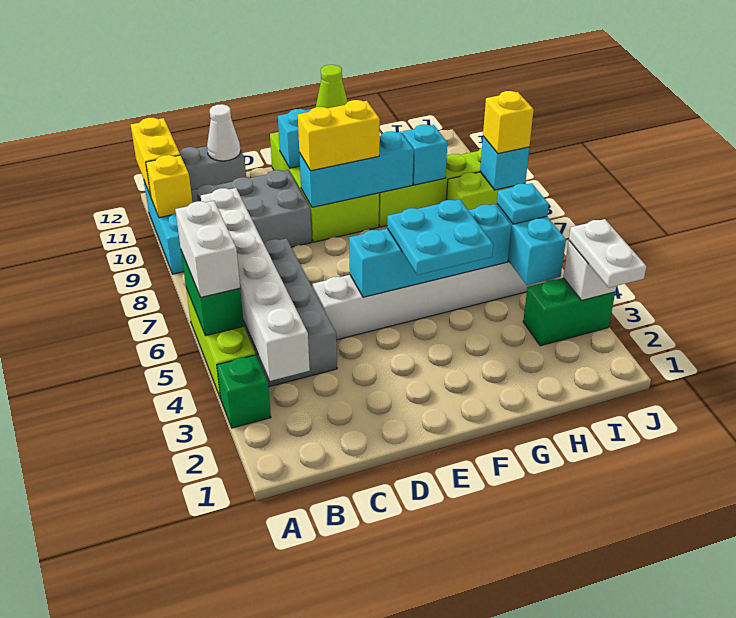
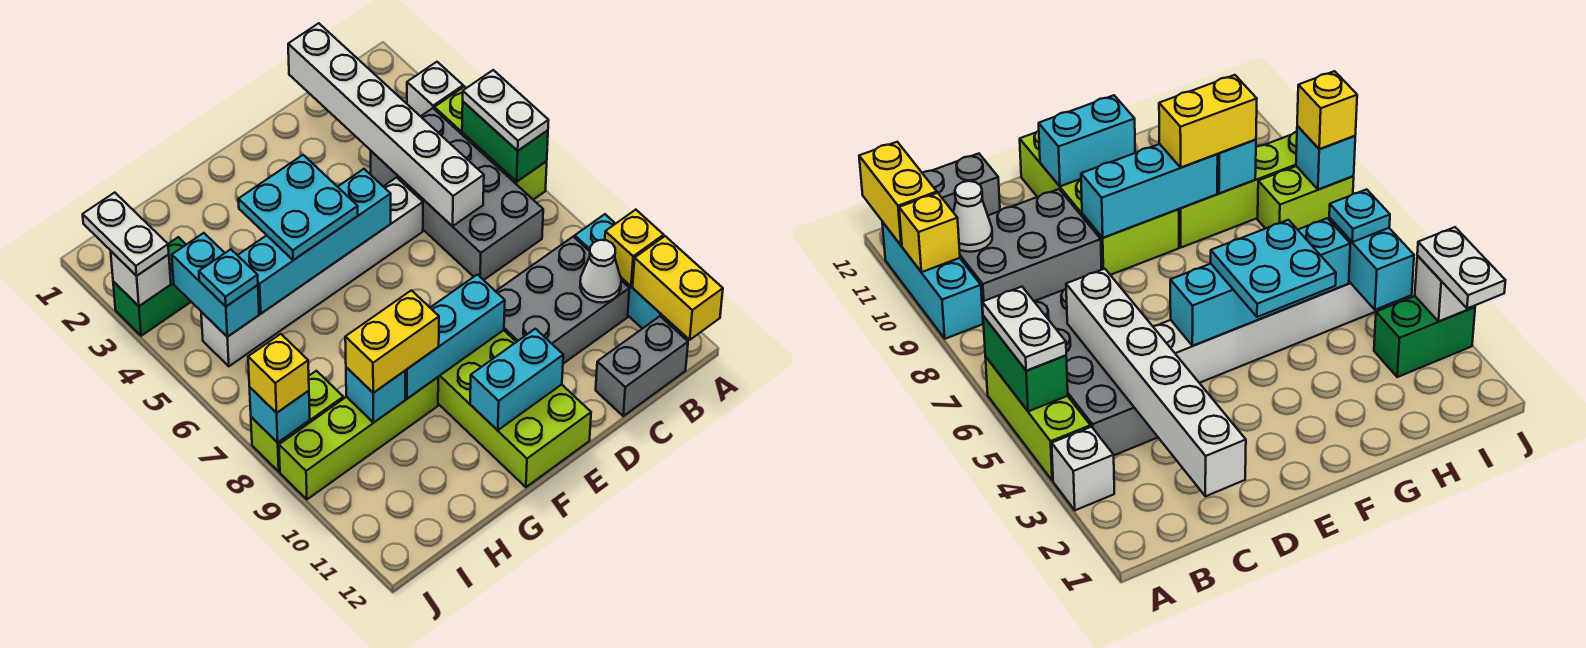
green 1x1 brick [217,355,271,428] -> white 1x1 brick [407,62,463,116]
white 1x2 brick [175,201,240,298] -> white 1x2 plate [463,70,549,151]
white 1x6 brick [201,188,310,381] -> white 1x6 brick moved to [288,23,484,226]
white 1x1 cone [207,104,241,161] -> white 1x1 cone moved to [580,240,621,303]
yellow 1x2 brick [298,100,380,171] -> yellow 1x2 brick moved to [345,290,439,393]
lime 1x1 cone [316,65,348,108] -> none

